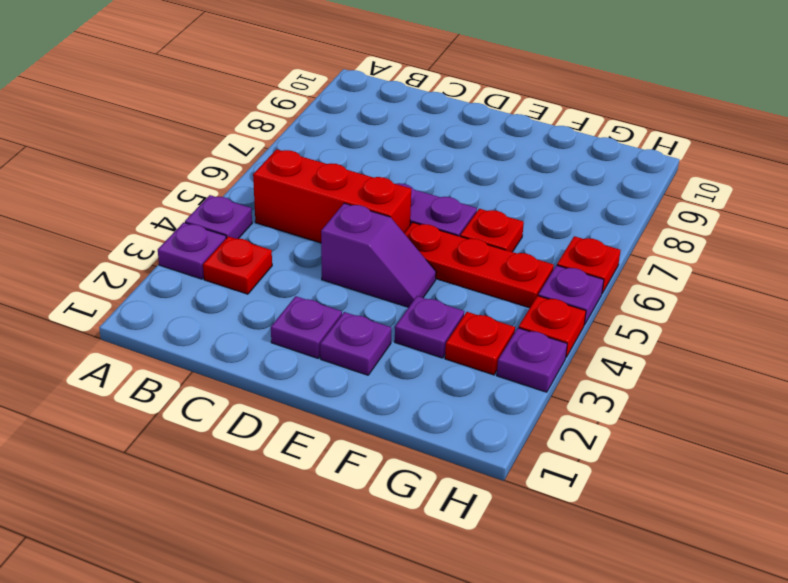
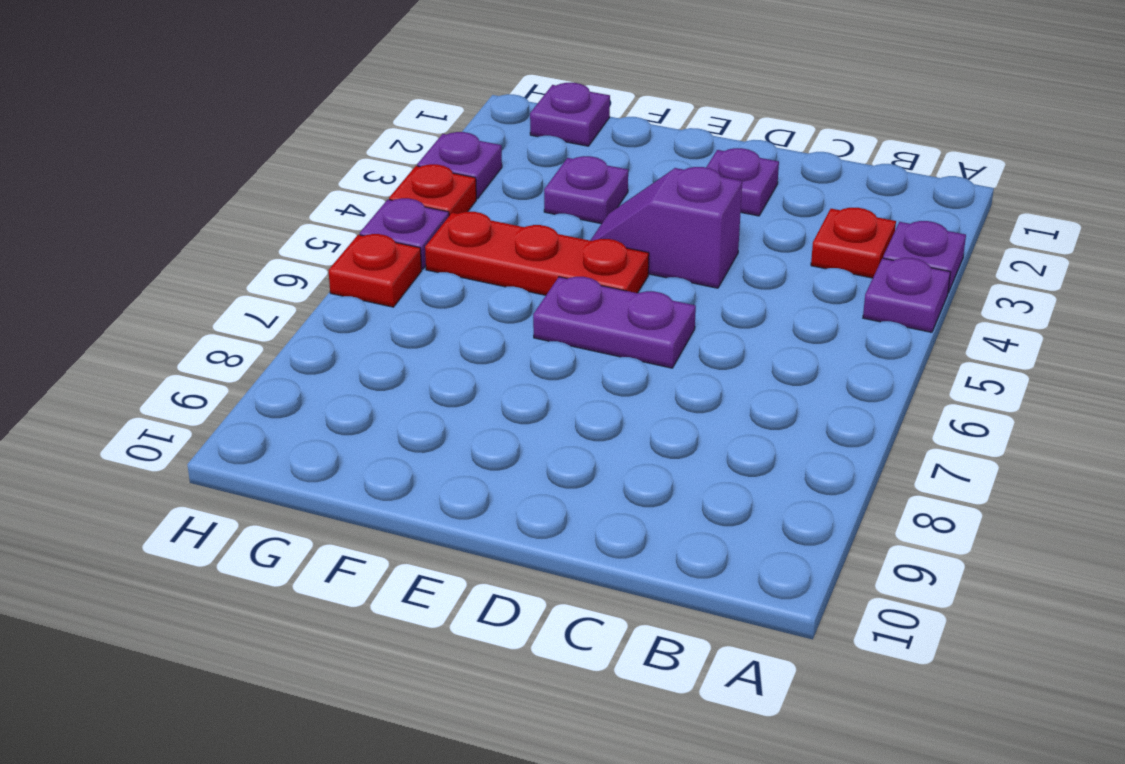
red 1x3 brick [253,149,411,243] -> none
purple 1x1 plate [320,312,391,375] -> purple 1x1 plate moved to [530,83,610,146]
red 1x1 plate [460,209,524,252] -> none
red 1x1 plate [445,312,515,375] -> none

